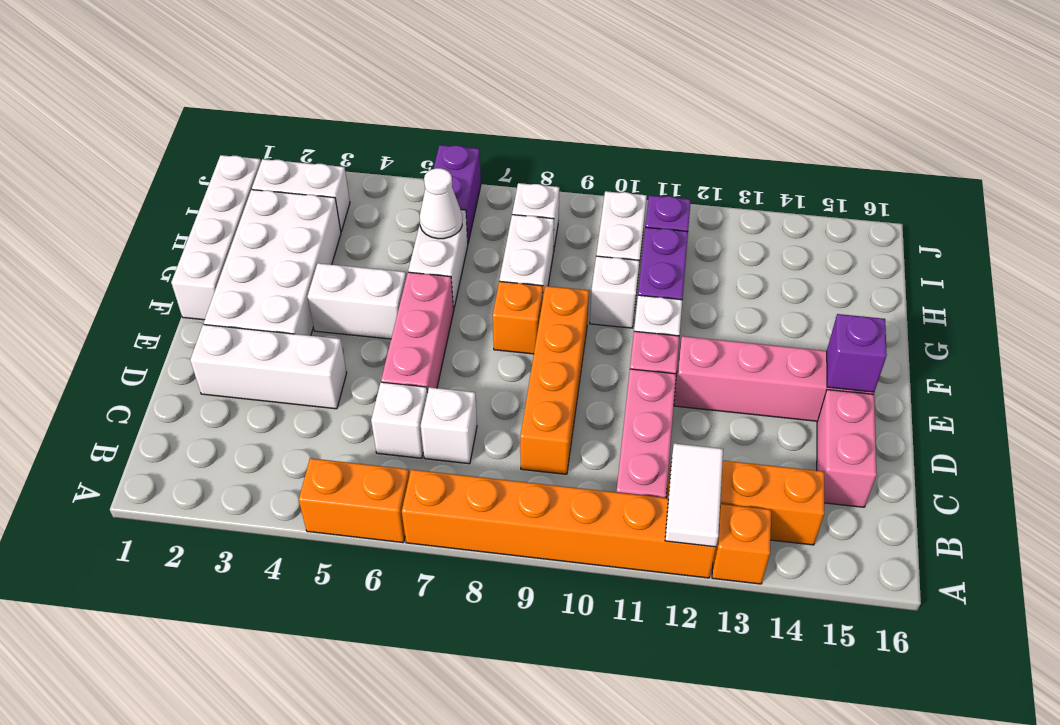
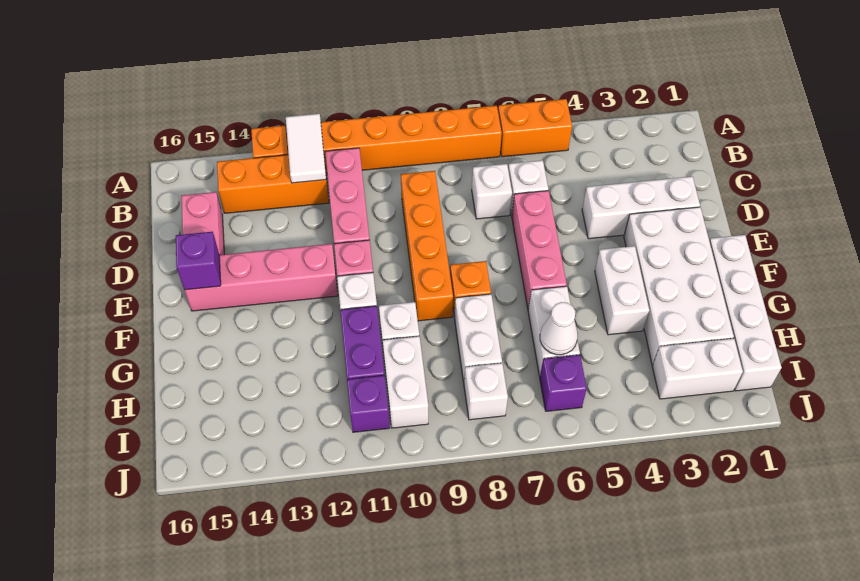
white 1x2 brick [308,263,406,339] -> white 1x2 brick turned to [595,246,649,335]
purple 1x2 brick [434,145,481,242] -> purple 1x1 brick [540,355,587,411]

